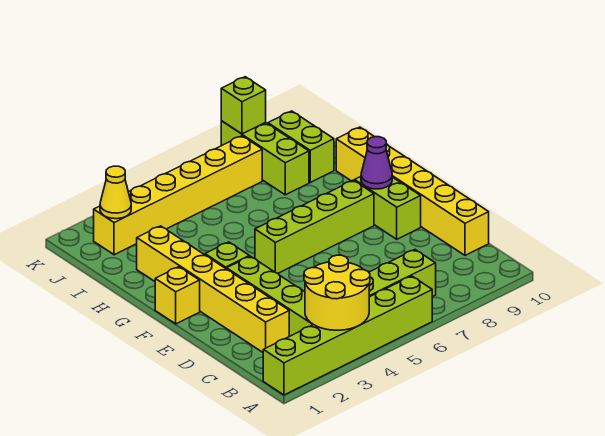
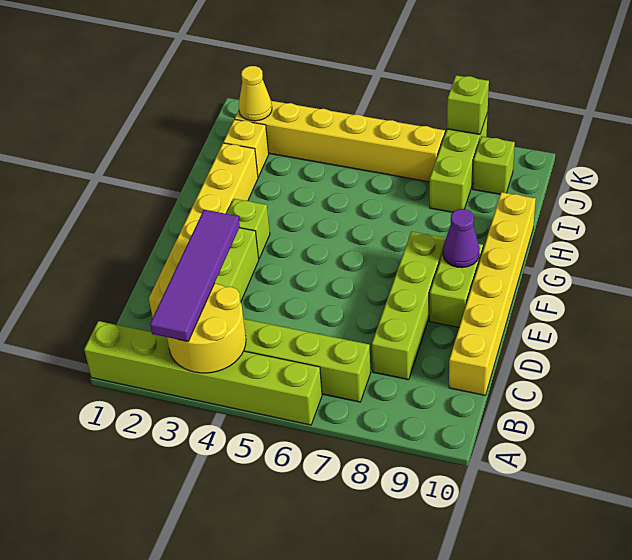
none -> purple 1x4 tile [150,210,240,342]
yellow 1x1 brick [155,267,200,324] -> yellow 1x1 brick moved to [224,119,269,177]
lime 1x4 brick [255,180,374,273] -> lime 1x4 brick turned to [372,231,446,380]
lime 1x2 brick [268,111,334,182] -> lime 1x1 brick [473,137,515,194]

